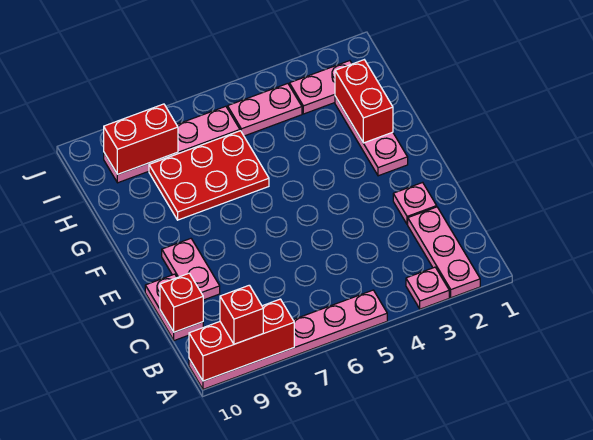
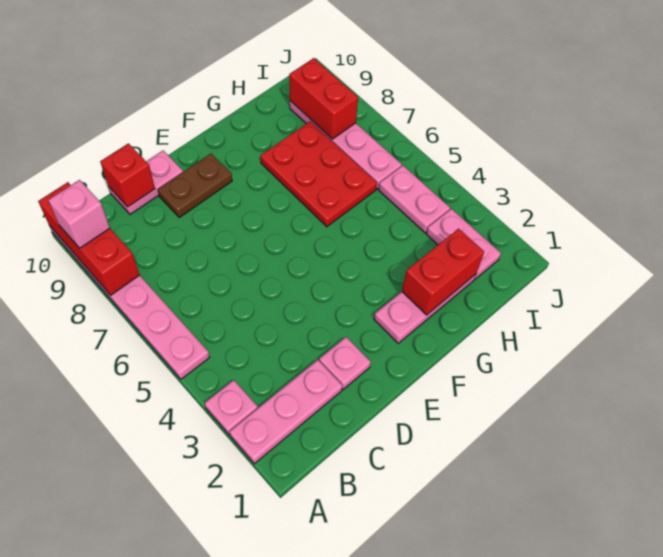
red 1x1 brick [220,285,263,344] -> pink 1x1 brick [48,180,110,248]
pink 1x2 plate [162,239,220,300] -> brown 1x2 plate [158,154,232,218]

